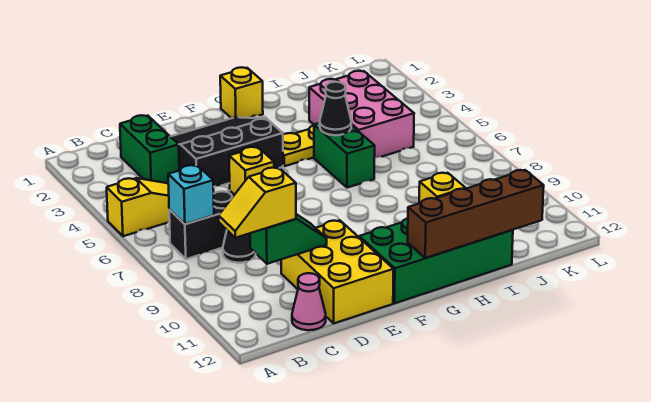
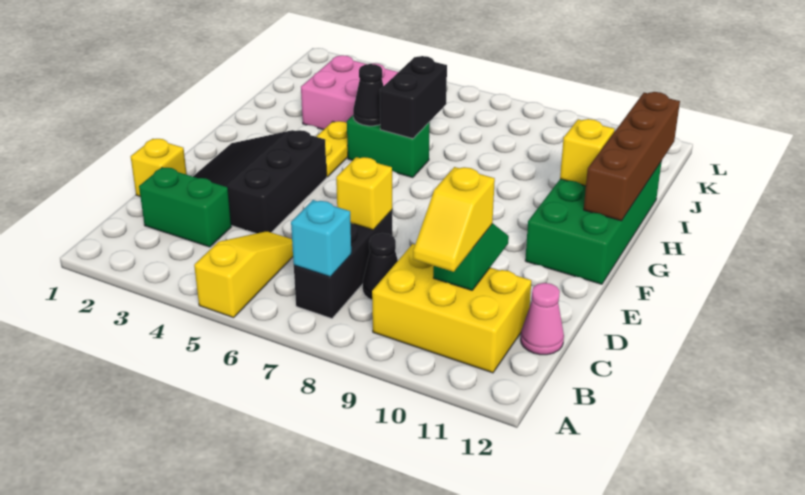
yellow 2x3 brick [281,220,394,323] -> yellow 2x3 brick moved to [372,244,531,373]
yellow 1x1 brick [220,67,263,118] -> yellow 1x1 brick moved to [131,139,187,196]
none -> black 1x2 brick [380,56,447,139]

